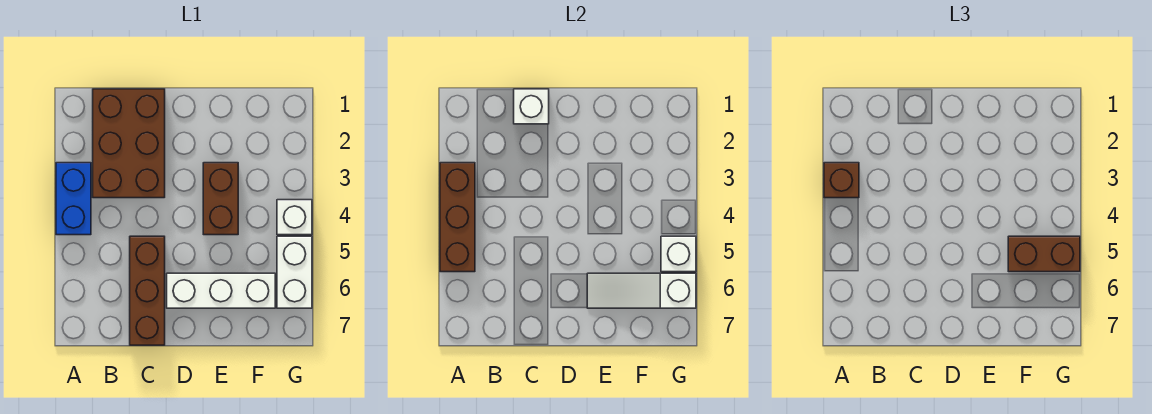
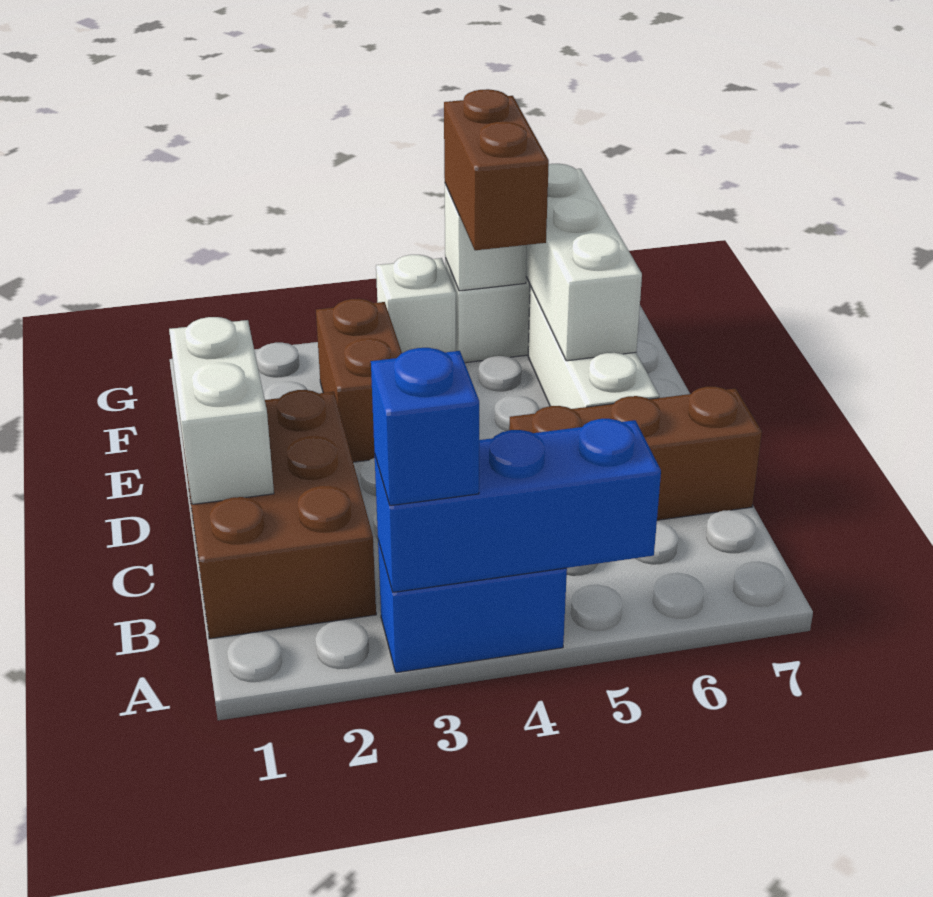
brown 1x3 brick [440,163,475,272] -> blue 1x3 brick [375,419,661,592]
brown 1x1 brick [824,163,859,198] -> blue 1x1 brick [371,348,479,506]
brown 2x3 brick [93,89,165,198] -> brown 2x3 brick turned to [181,390,376,639]
white 1x1 brick [514,89,549,124] -> white 1x2 brick [169,317,274,504]
brown 1x2 brick [203,163,238,235] -> brown 1x2 brick turned to [316,299,402,462]
white 1x3 slope [587,273,696,308] -> white 1x3 brick [526,164,642,361]

